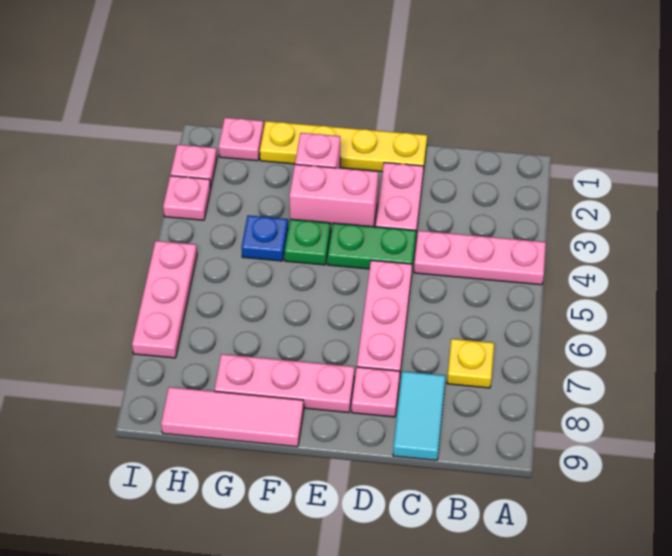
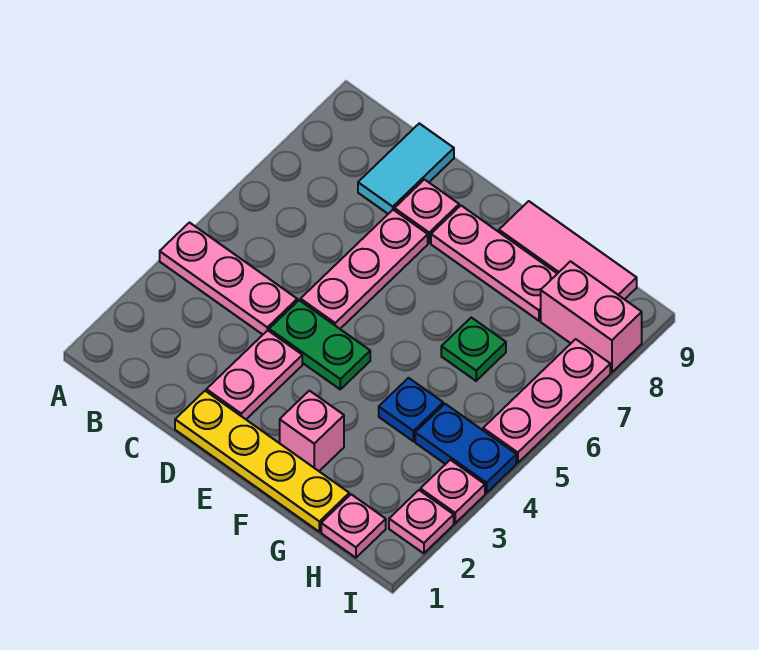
yellow 1x1 plate [447,339,494,388] -> none
pink 1x2 brick [289,164,378,230] -> pink 1x2 brick moved to [541,261,642,372]
green 1x1 plate [284,219,331,265] -> green 1x1 plate moved to [441,318,506,381]
none -> blue 1x2 plate [415,404,516,493]

